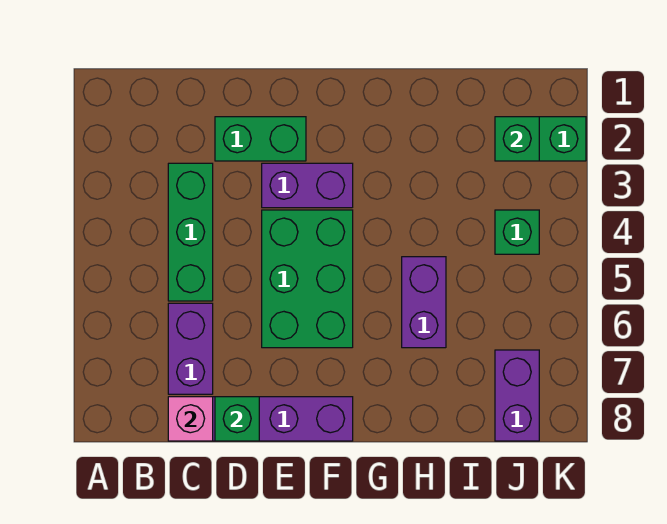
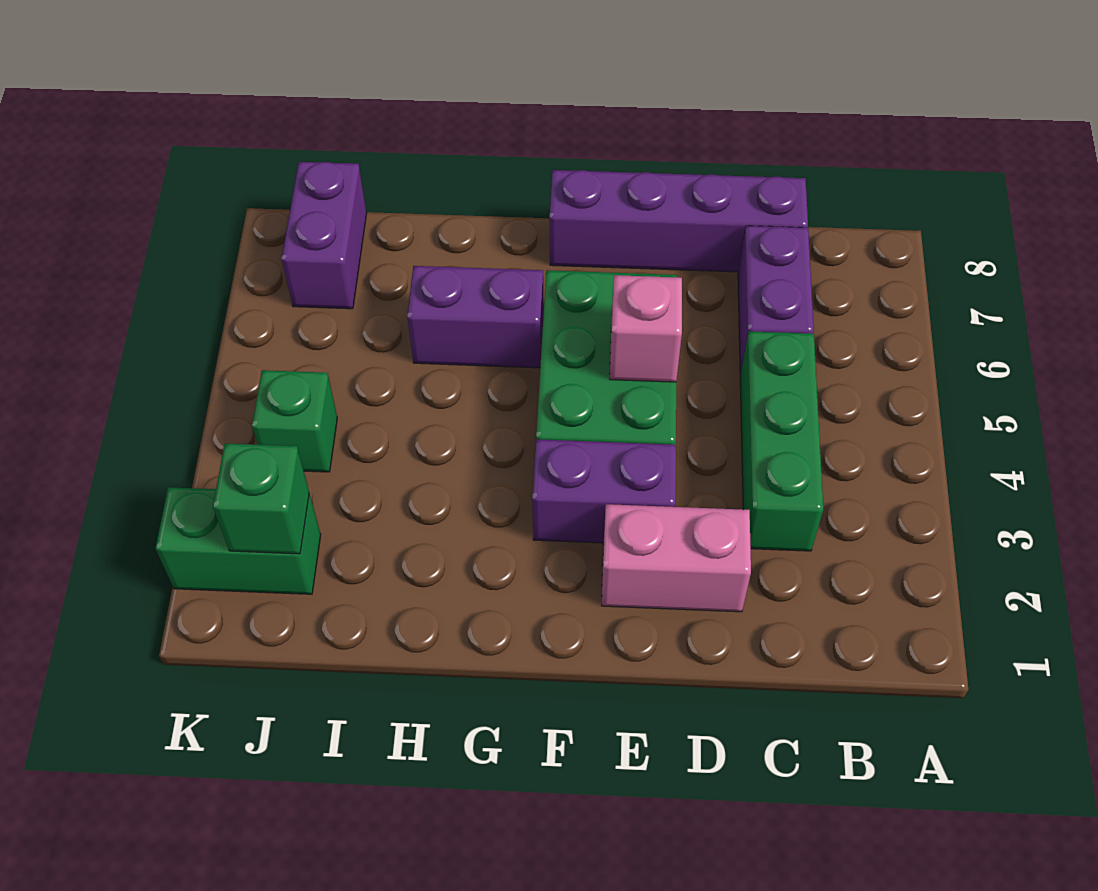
pink 1x1 brick [168,397,213,441] -> pink 1x1 brick moved to [610,275,682,382]
green 1x2 brick [215,117,306,161] -> pink 1x2 brick [602,504,751,612]
green 1x1 brick [215,397,259,441] -> none
purple 1x2 brick [402,257,446,348] -> purple 1x2 brick turned to [407,266,544,368]

